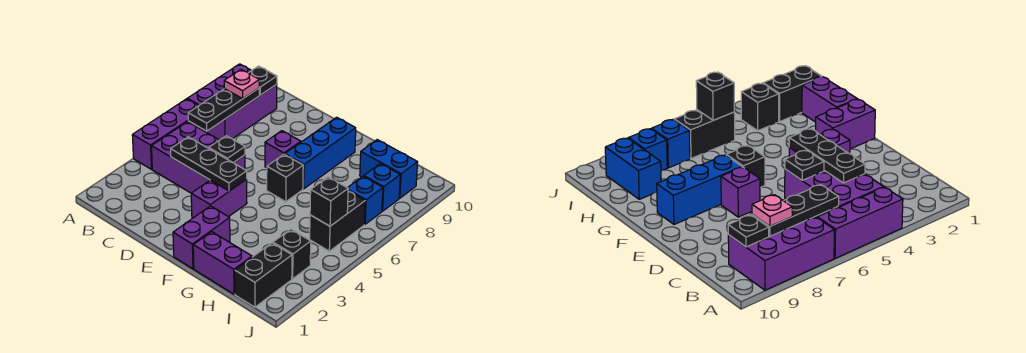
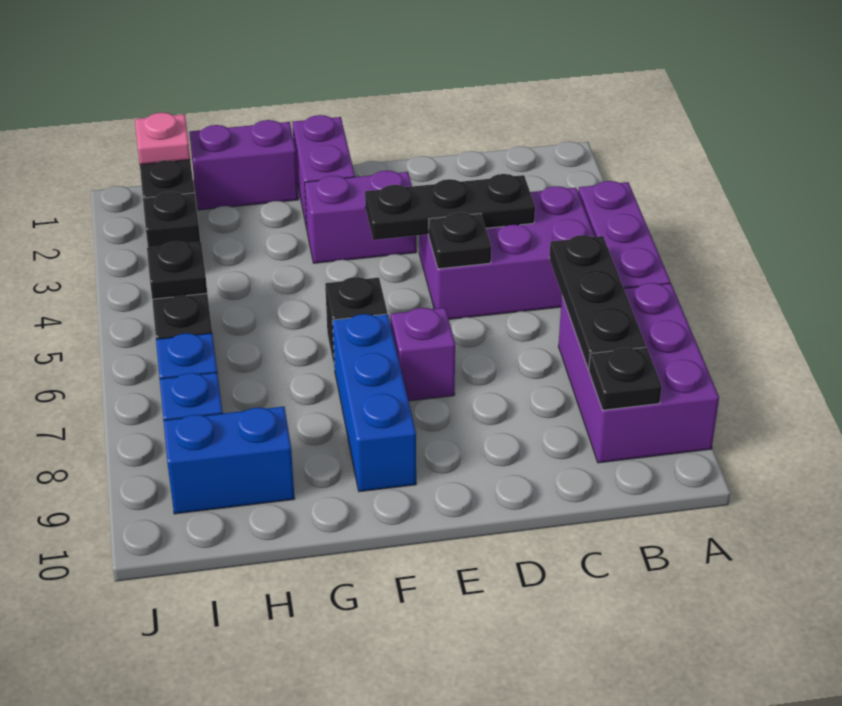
pink 1x1 plate [224,70,259,99] -> pink 1x1 plate moved to [135,113,190,165]
purple 1x2 brick [191,179,247,218] -> purple 1x2 brick turned to [305,170,416,263]
black 1x1 brick [310,177,348,226] -> black 1x1 plate [147,241,207,299]

